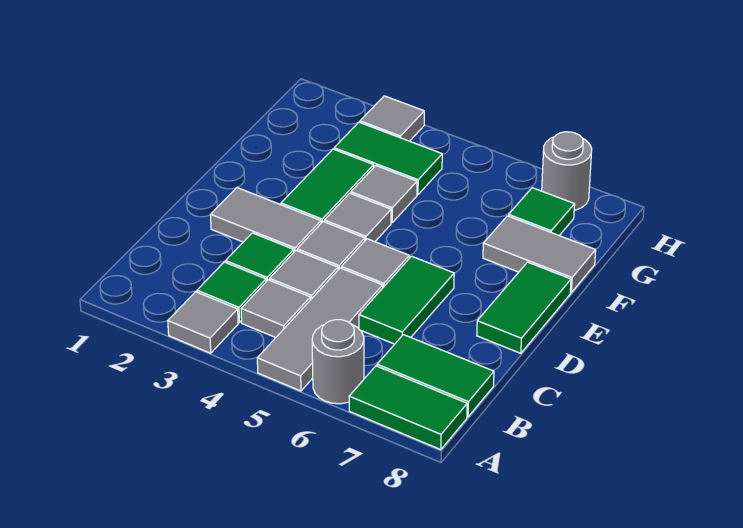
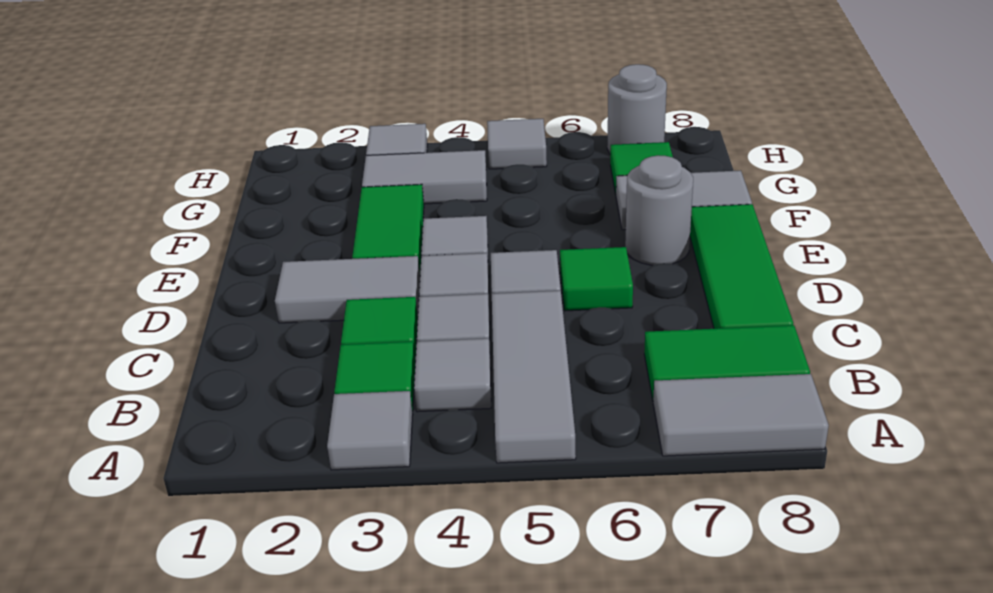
grey 1x1 round brick [312,320,364,404] -> grey 1x1 round brick moved to [625,155,693,265]
green 1x2 tile [349,366,467,450] -> grey 1x2 tile [653,374,829,456]
green 1x2 tile [359,256,454,344] -> green 1x1 tile [560,247,633,311]
green 1x2 tile [477,262,571,353] -> green 1x3 tile [690,204,793,329]
grey 1x1 tile [351,166,417,223] -> grey 1x1 tile moved to [487,119,547,169]
green 1x2 tile [334,122,442,195] -> grey 1x2 tile [362,150,487,204]

